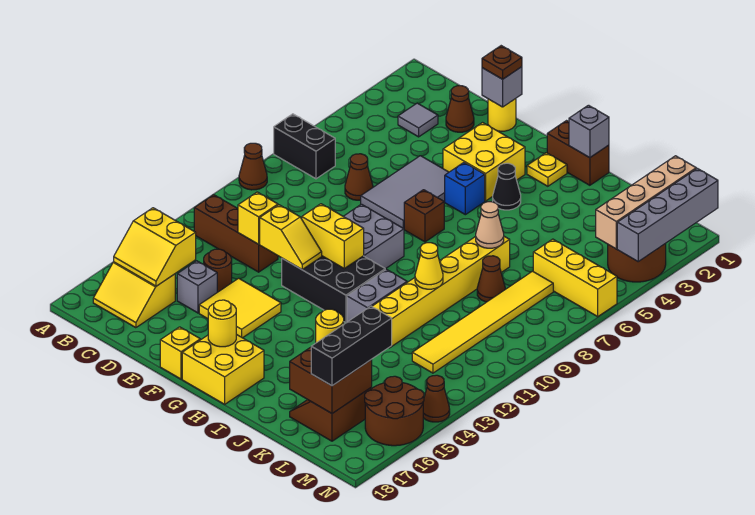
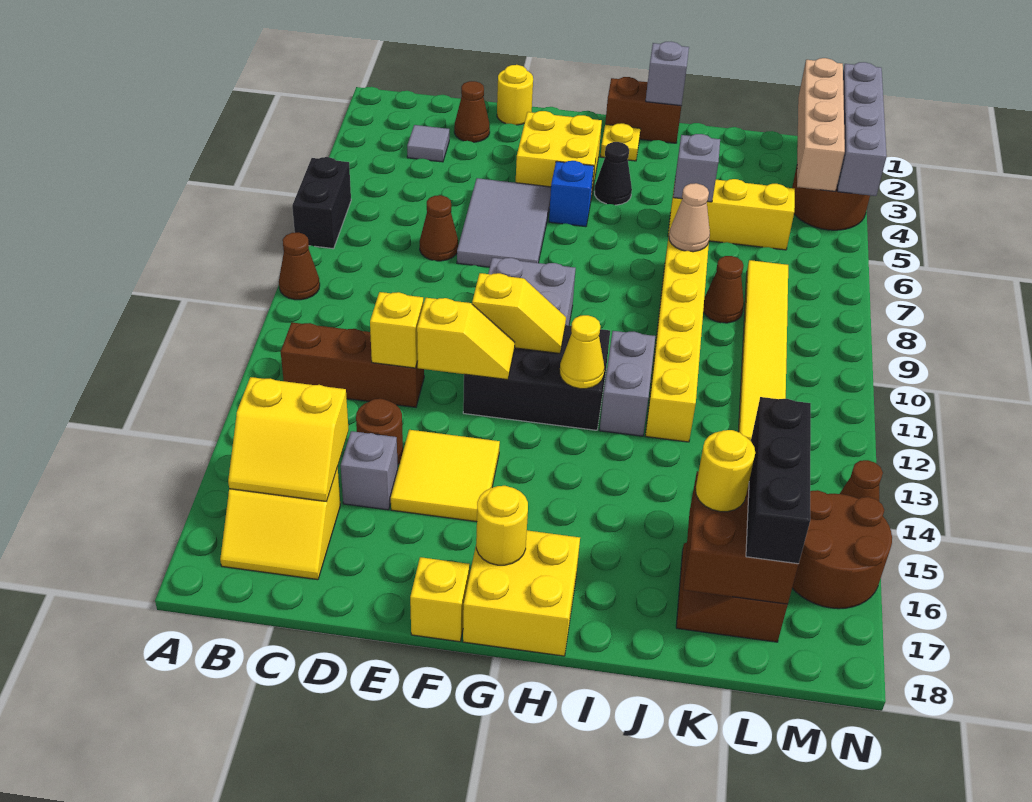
black 1x2 brick [274,114,335,179] -> black 1x2 brick turned to [292,157,351,249]
grey 1x1 brick [482,67,522,107] -> grey 1x1 brick moved to [673,134,720,202]
brown 1x1 plate [482,46,522,79] -> none
yellow 1x2 brick [302,204,364,268] -> yellow 1x2 slope [472,273,566,354]
brown 1x1 brick [404,190,444,242] -> none
yellow 1x1 cone [415,243,443,289] -> yellow 1x1 cone moved to [560,315,604,389]
yellow 1x3 brick [533,239,617,317] -> yellow 1x3 brick moved to [668,179,795,250]

